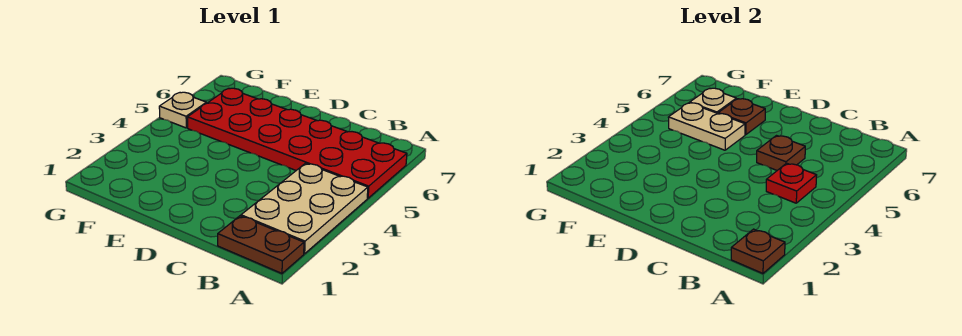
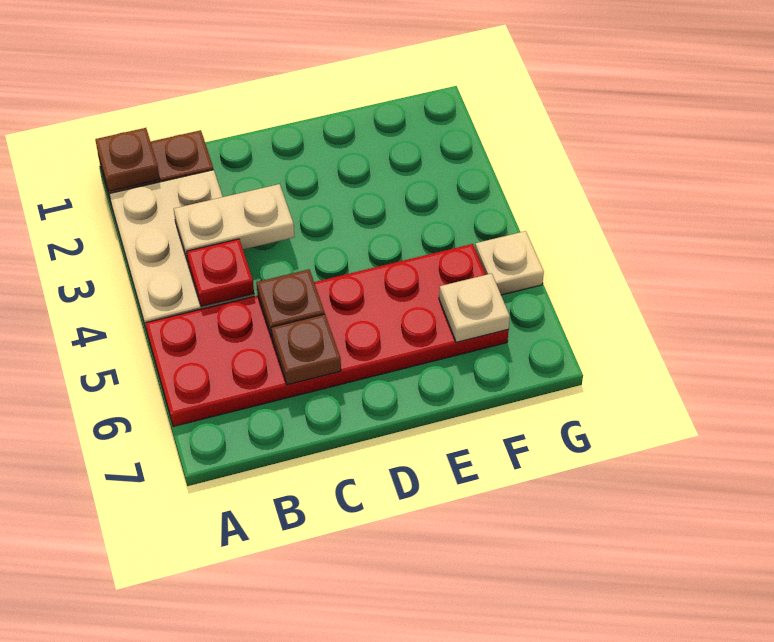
tan 1x2 plate [668,103,745,150] -> tan 1x2 plate moved to [174,184,294,261]
brown 1x1 plate [718,99,765,135] -> brown 1x1 plate moved to [271,314,341,385]

